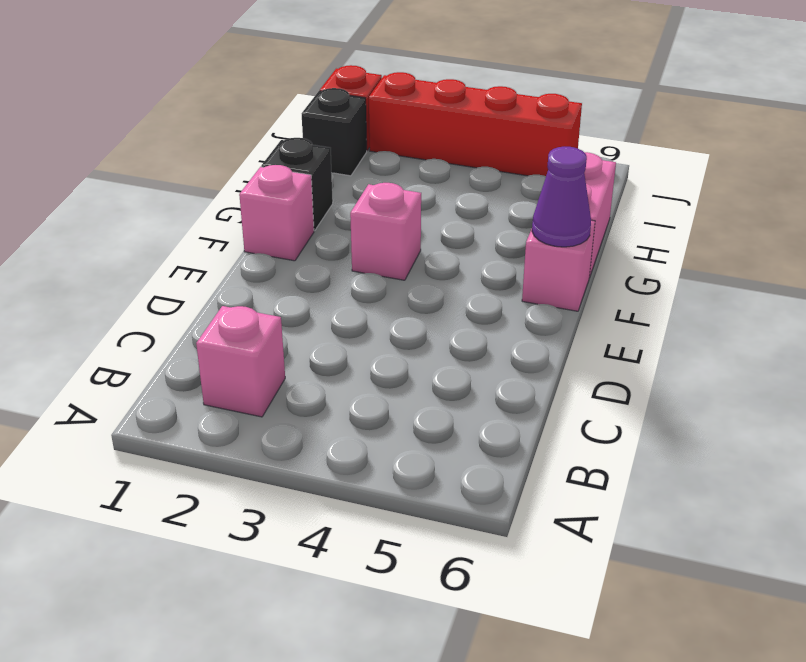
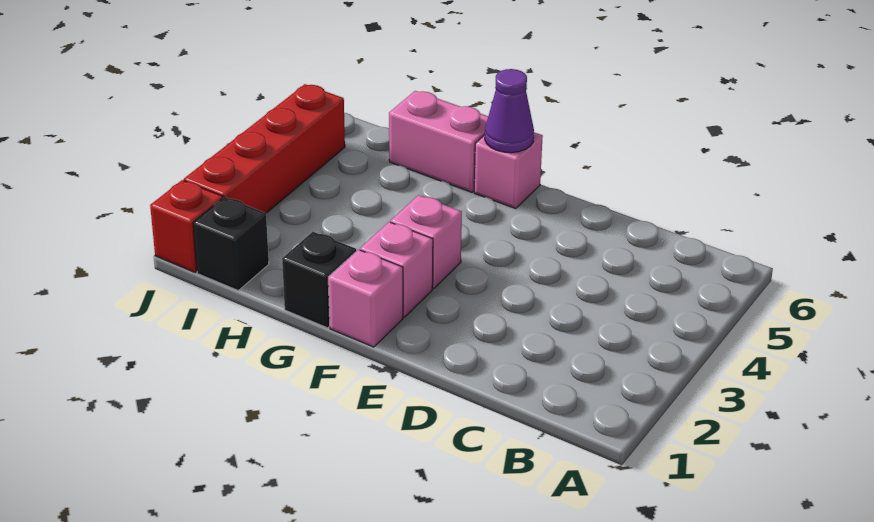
pink 1x1 brick [196,306,285,417] -> pink 1x1 brick moved to [360,222,433,317]

